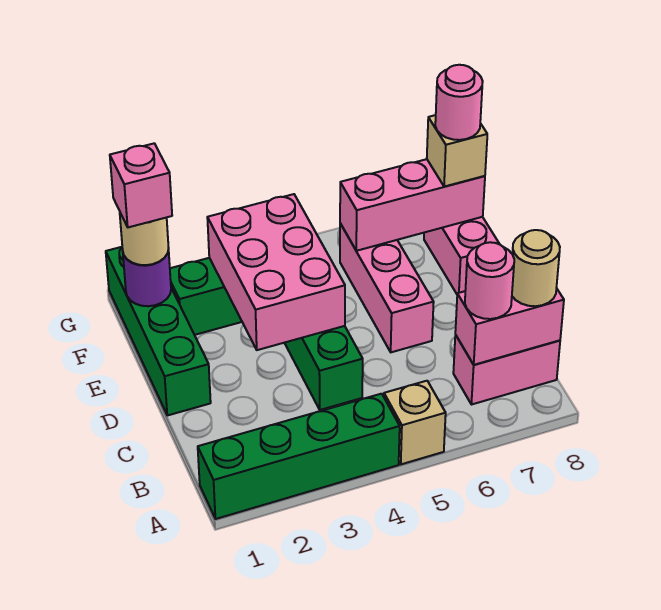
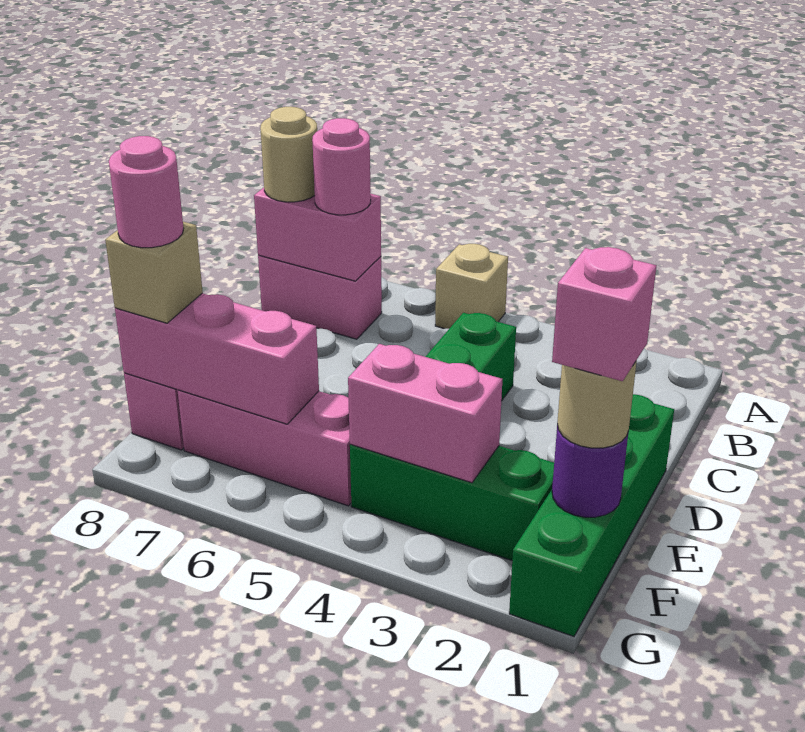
green 1x4 brick [198,394,400,519] -> none
pink 2x3 brick [207,194,345,350] -> pink 1x2 brick [348,344,502,483]
pink 1x3 brick [340,223,434,352] -> pink 1x3 brick turned to [177,390,351,506]

